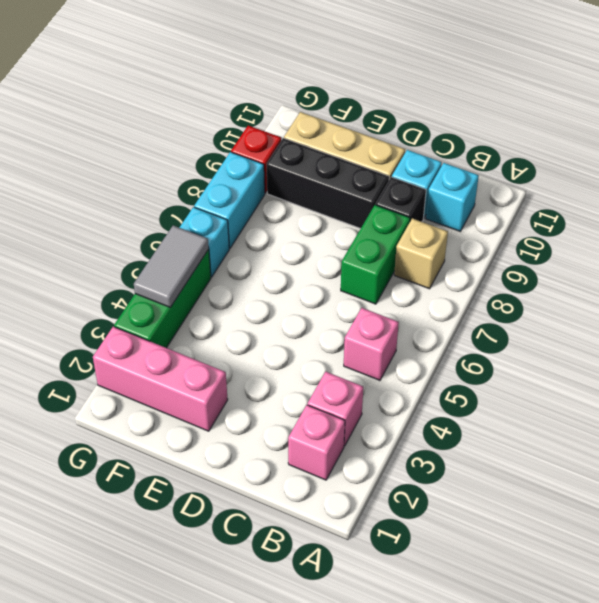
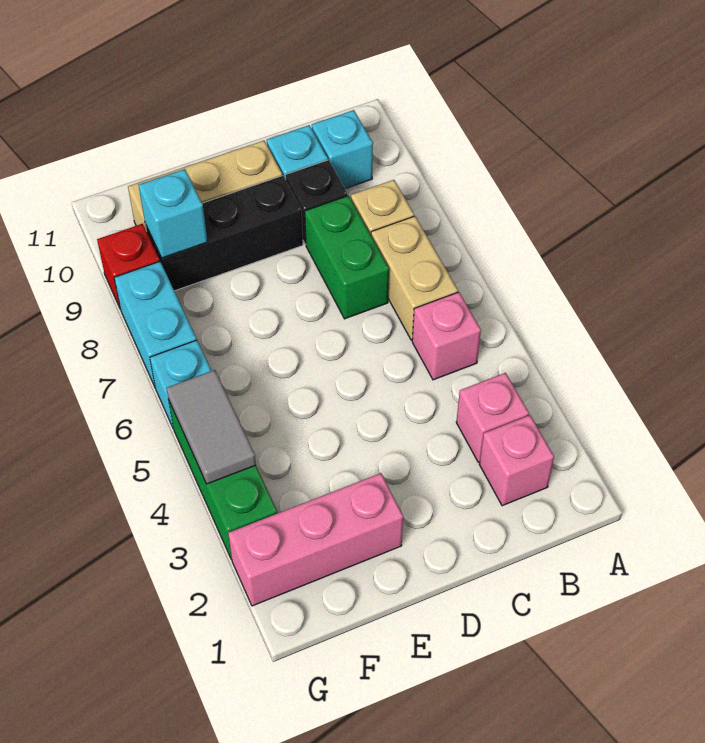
none -> tan 1x2 brick [371,216,458,340]
none -> cyan 1x1 brick [139,169,207,258]

